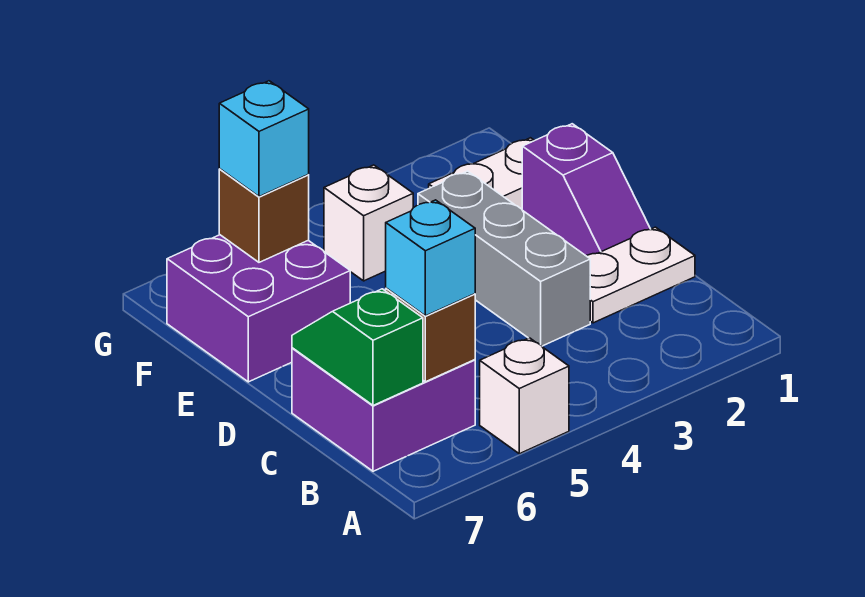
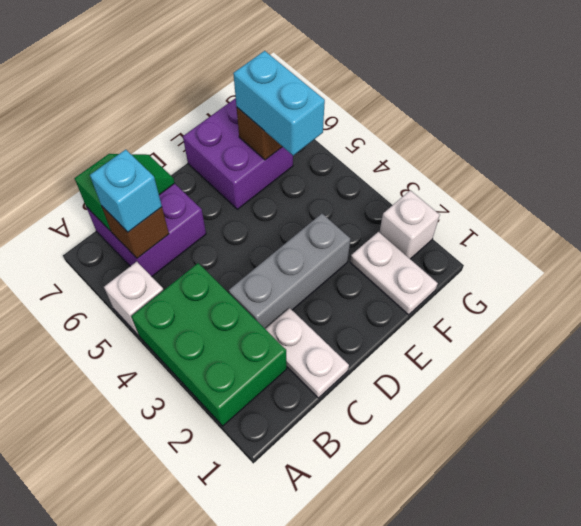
none -> green 2x3 brick [131,263,287,426]
purple 1x2 slope [522,124,650,256] -> none
white 1x1 brick [324,165,413,281] -> white 1x1 brick moved to [379,190,440,259]
cyan 1x1 brick [219,81,309,197] -> cyan 1x2 brick [233,51,325,156]

